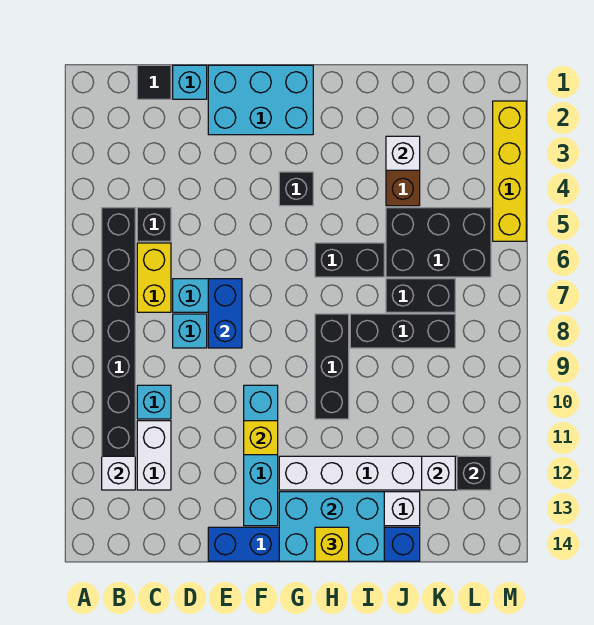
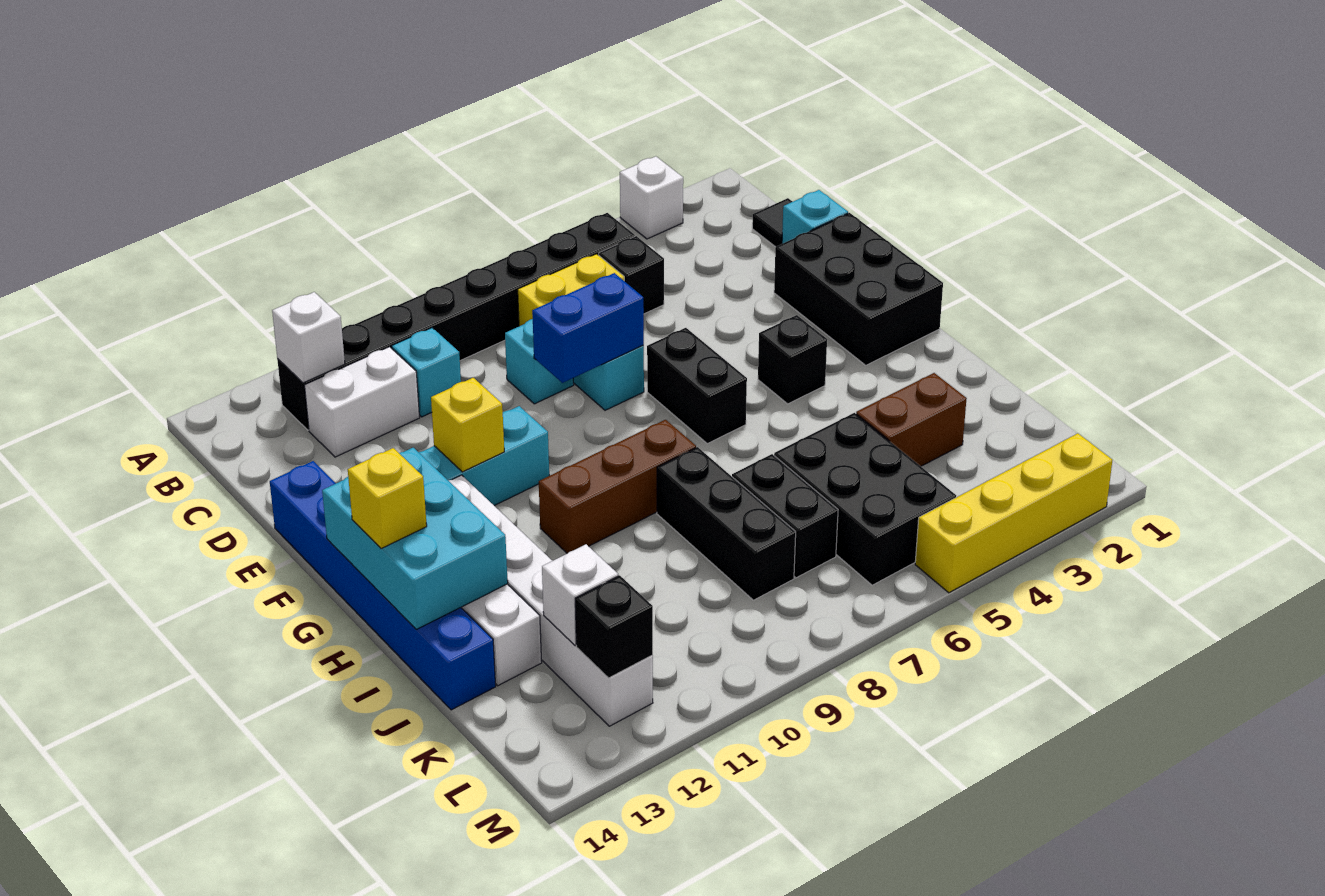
cyan 2x3 brick [208,65,313,135] -> black 2x3 brick [774,213,943,365]
black 1x2 brick [315,243,384,277] -> black 1x2 brick moved to [647,328,747,444]
black 1x3 brick [315,314,349,419] -> brown 1x3 brick [539,420,696,553]
white 1x1 brick [386,136,420,170] -> white 1x1 brick moved to [620,156,683,239]

